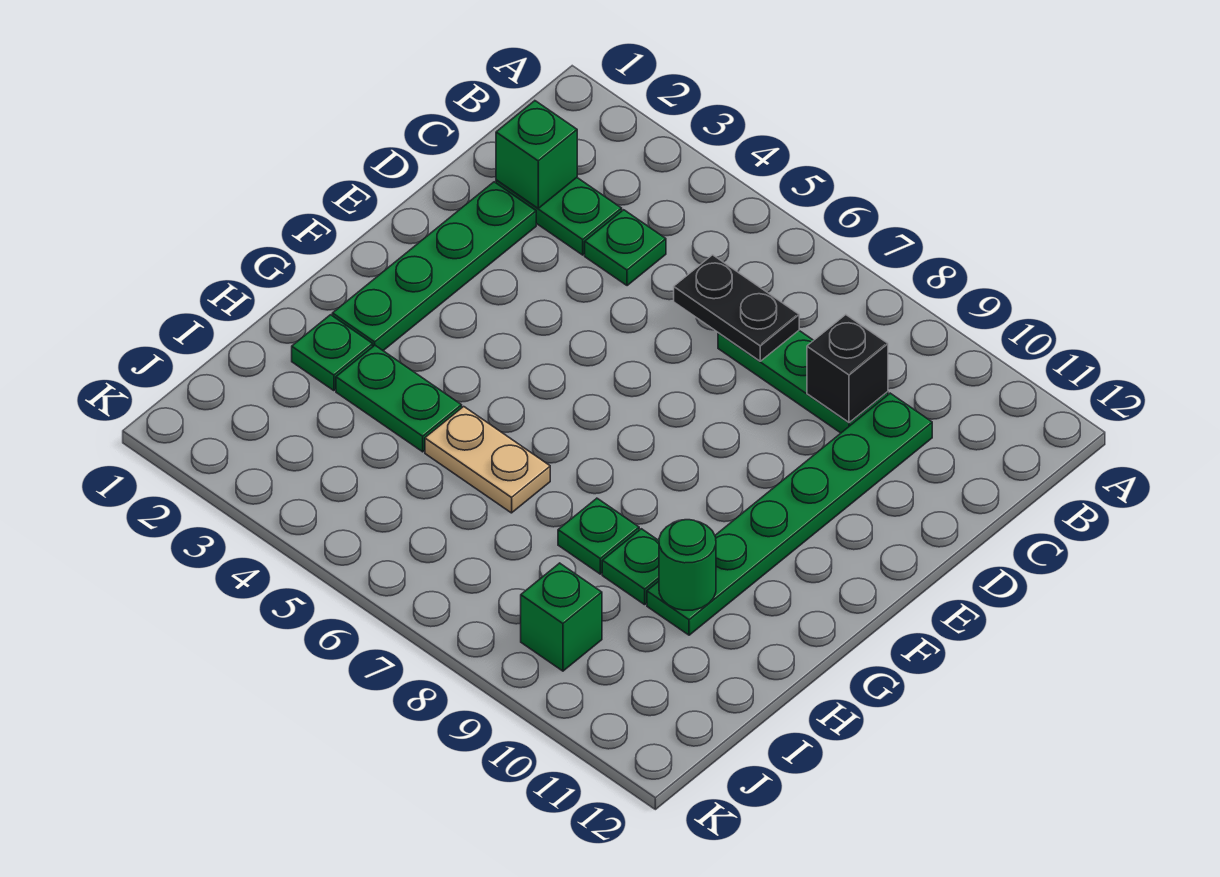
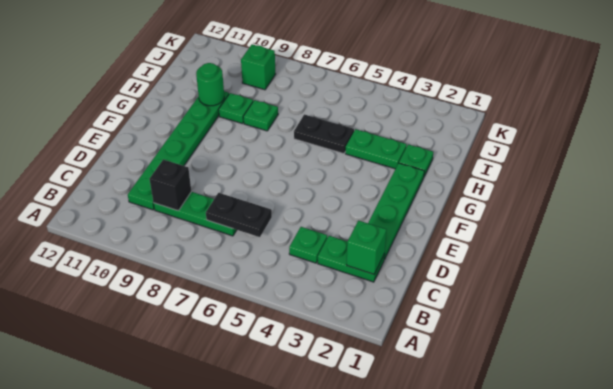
tan 1x2 plate [425,407,550,513] -> black 1x2 plate [294,114,354,154]

